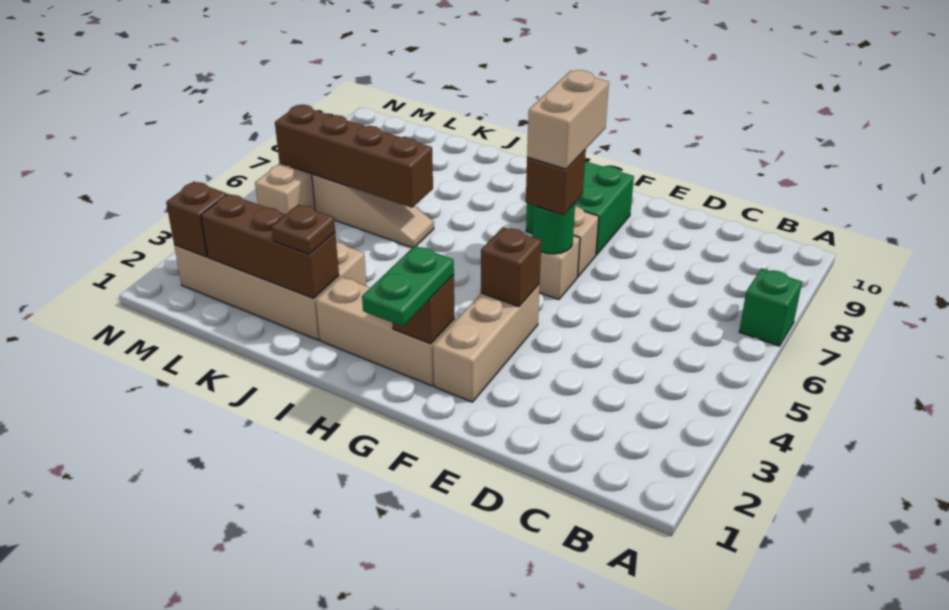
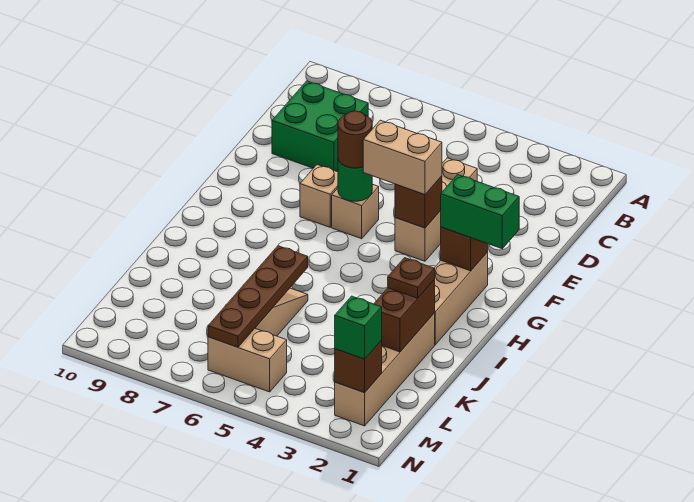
green 1x1 brick [739,268,802,346] -> green 1x1 brick moved to [335,296,382,359]
tan 1x3 brick [433,284,540,402] -> tan 1x3 brick turned to [395,158,477,261]
brown 1x1 brick [526,150,586,215] -> brown 1x1 round brick [338,111,372,168]
tan 1x2 brick [527,70,609,169] -> tan 1x2 brick moved to [363,120,442,195]
green 2x2 brick [526,161,634,255] -> green 2x2 brick moved to [272,81,368,172]
green 1x2 plate [362,246,454,326] -> green 1x2 brick [441,175,519,249]
tan 2x4 brick [174,242,367,340] -> tan 1x4 brick [335,313,435,426]
brown 1x3 brick [201,194,339,298] -> brown 1x2 brick [374,280,435,352]
brown 1x4 brick [275,105,433,208] -> brown 1x4 plate [208,246,308,347]

